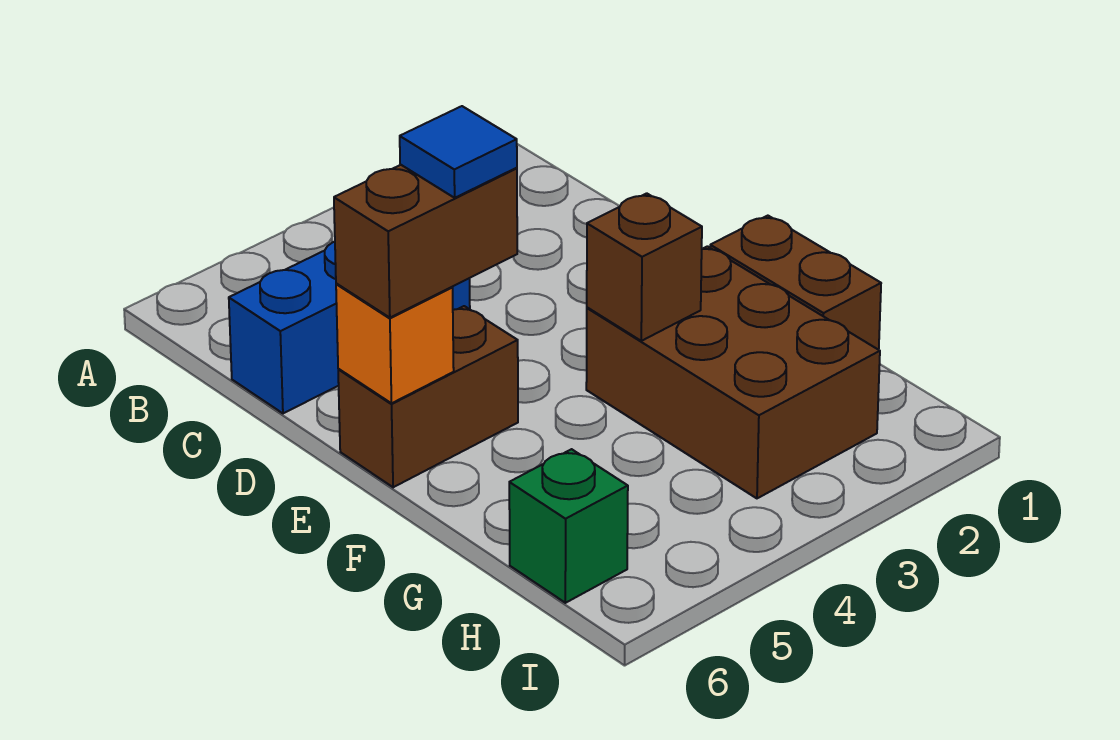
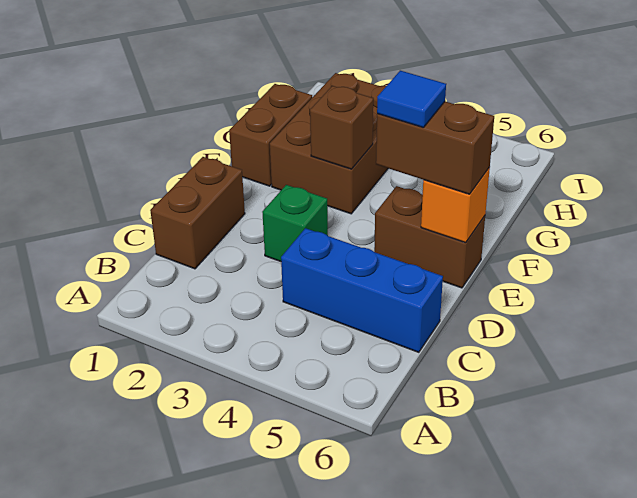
none -> brown 1x2 brick [150,157,245,269]
green 1x1 brick [509,449,628,603] -> green 1x1 brick moved to [262,185,328,262]

